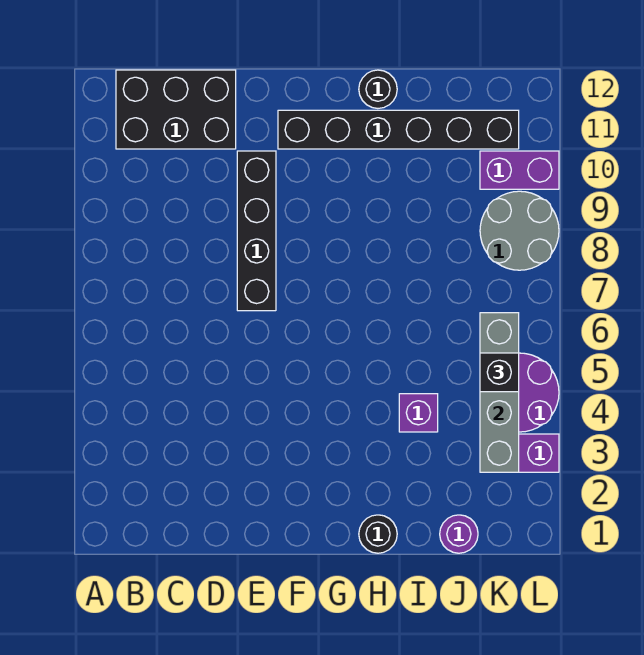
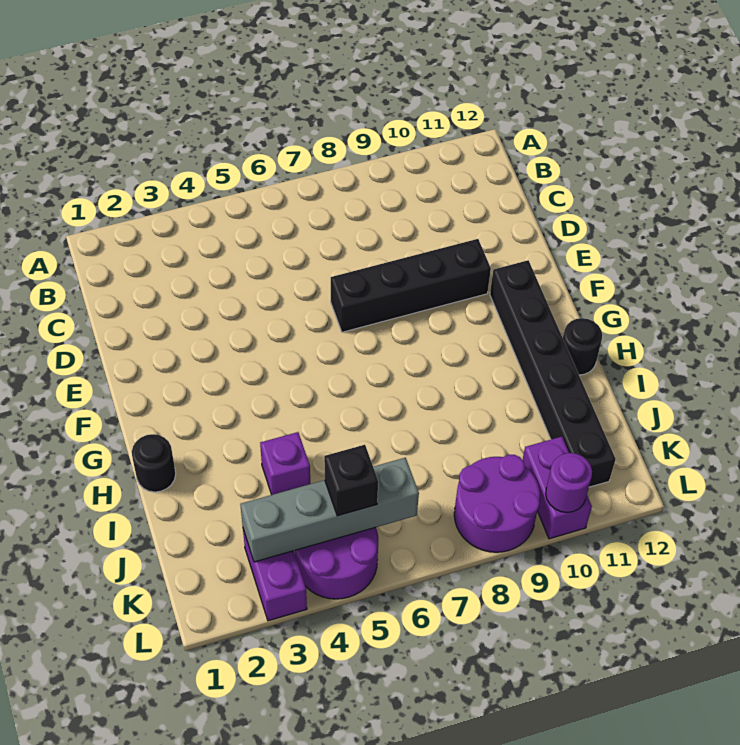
black 2x3 brick [116,70,236,149] -> none
purple 1x1 round brick [440,515,478,553] -> purple 1x1 round brick moved to [546,453,592,512]
grey 2x2 round brick [480,191,559,270] -> purple 2x2 round brick [454,455,540,552]

